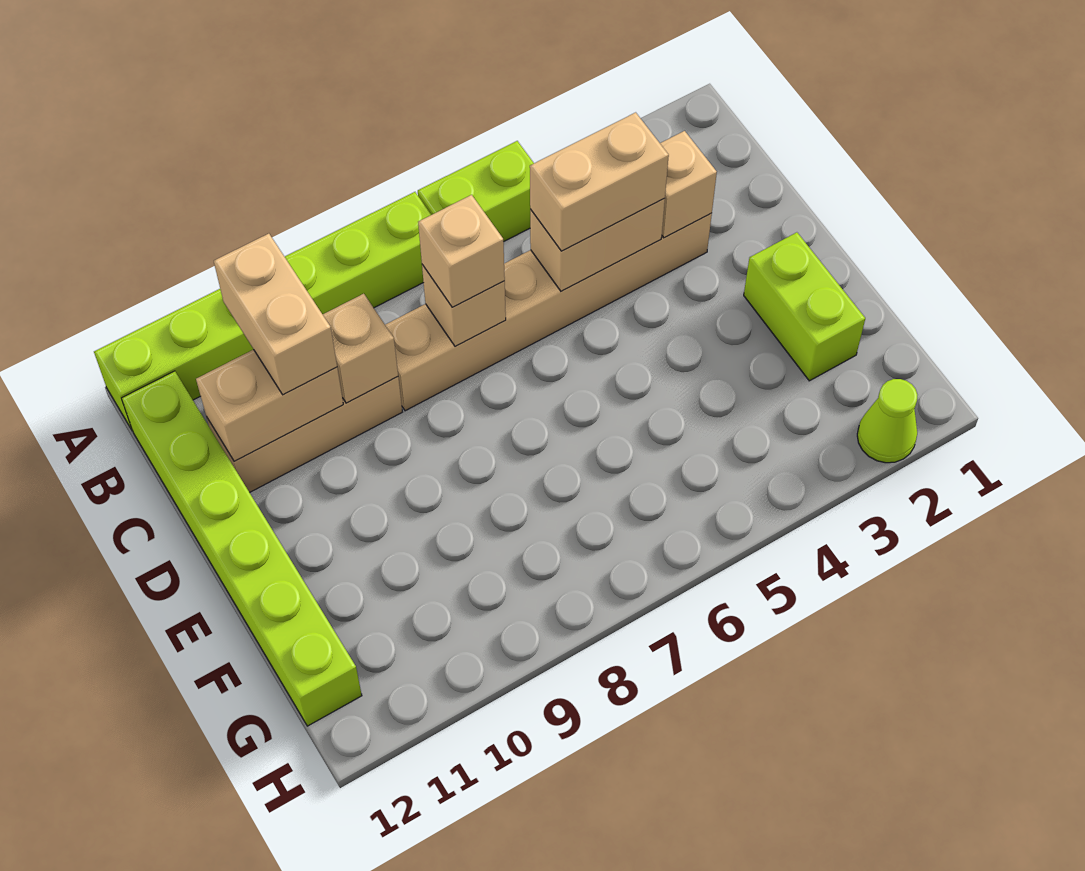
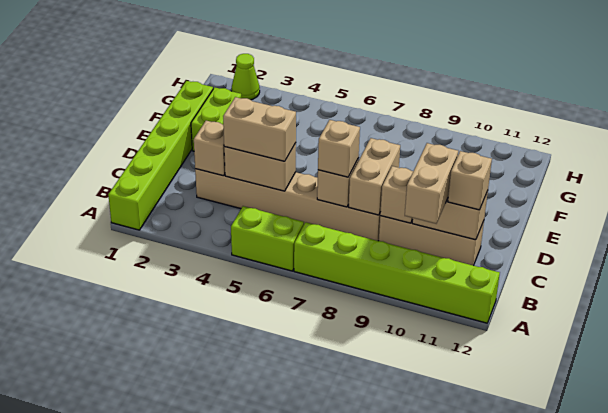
lime 1x6 brick [122,371,362,726] -> lime 1x6 brick moved to [108,81,213,230]
none -> tan 1x2 brick [349,138,400,215]
none -> tan 1x1 brick [448,151,492,210]

